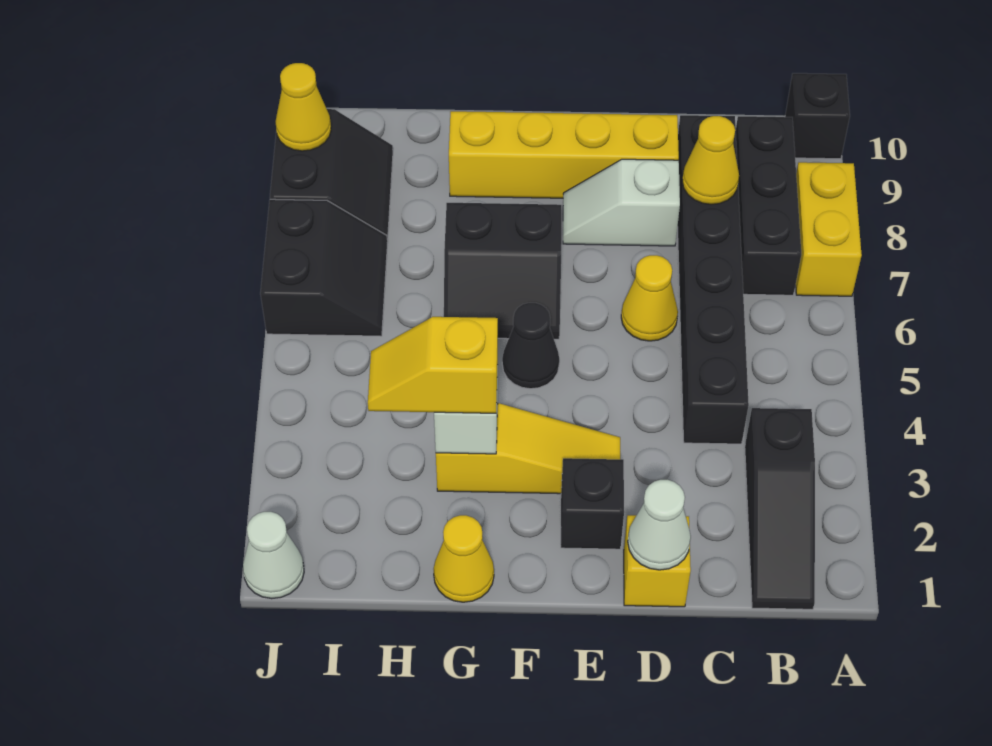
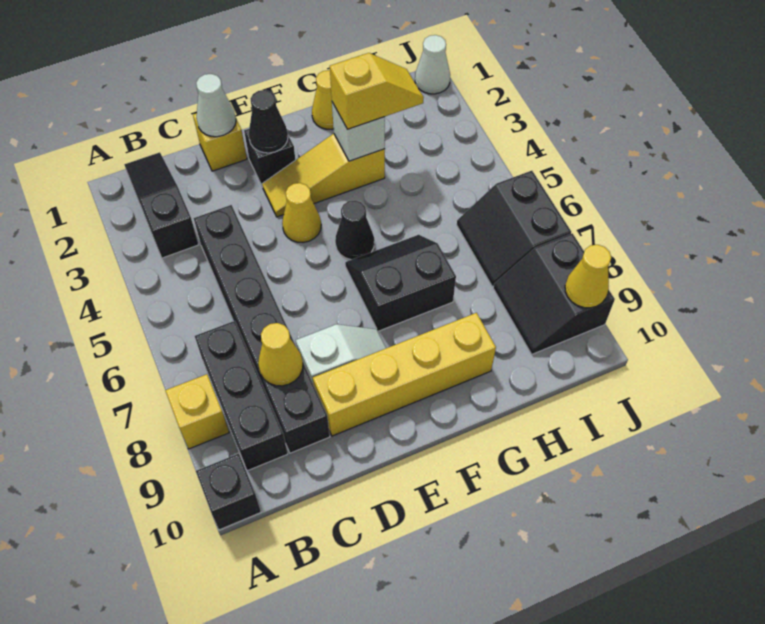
yellow 1x2 brick [796,162,862,296] -> yellow 1x1 brick [165,374,229,449]
yellow 1x1 cone [621,255,678,341] -> yellow 1x1 cone moved to [282,183,321,242]
none -> black 1x1 cone [249,90,288,153]

